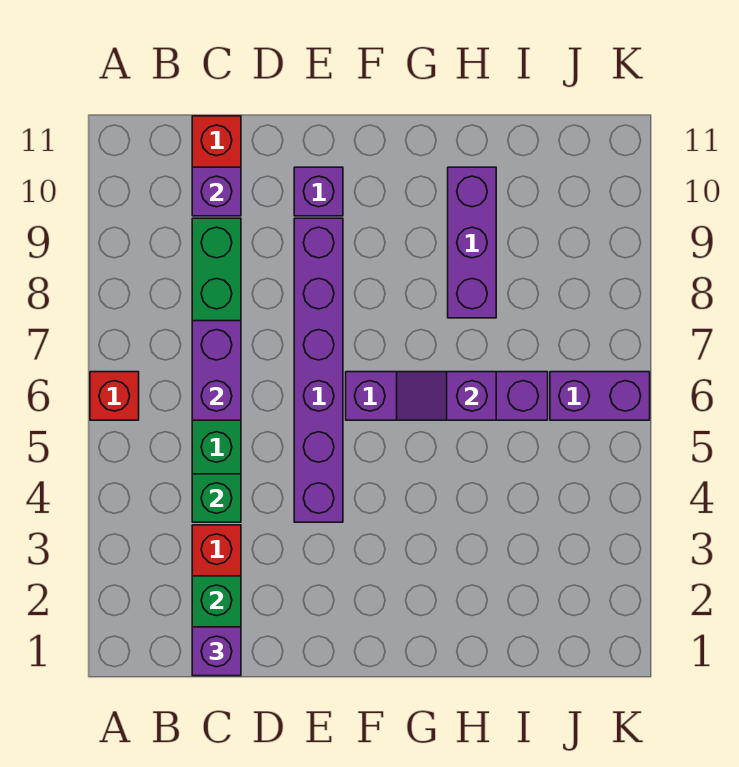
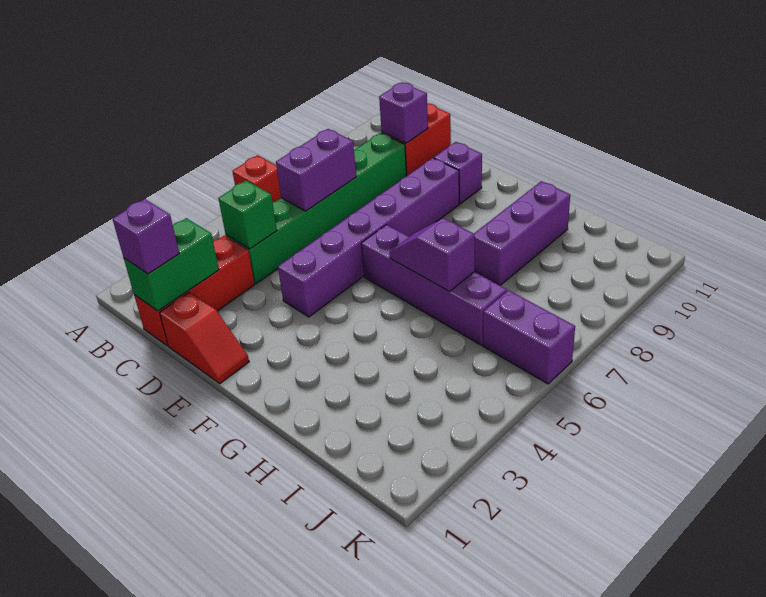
none -> red 1x2 slope [160,292,249,384]

